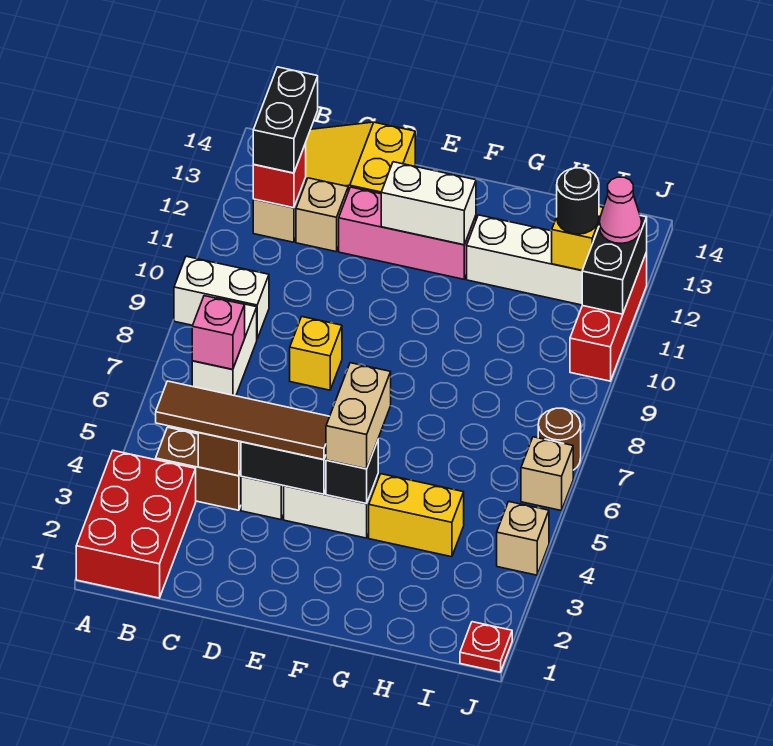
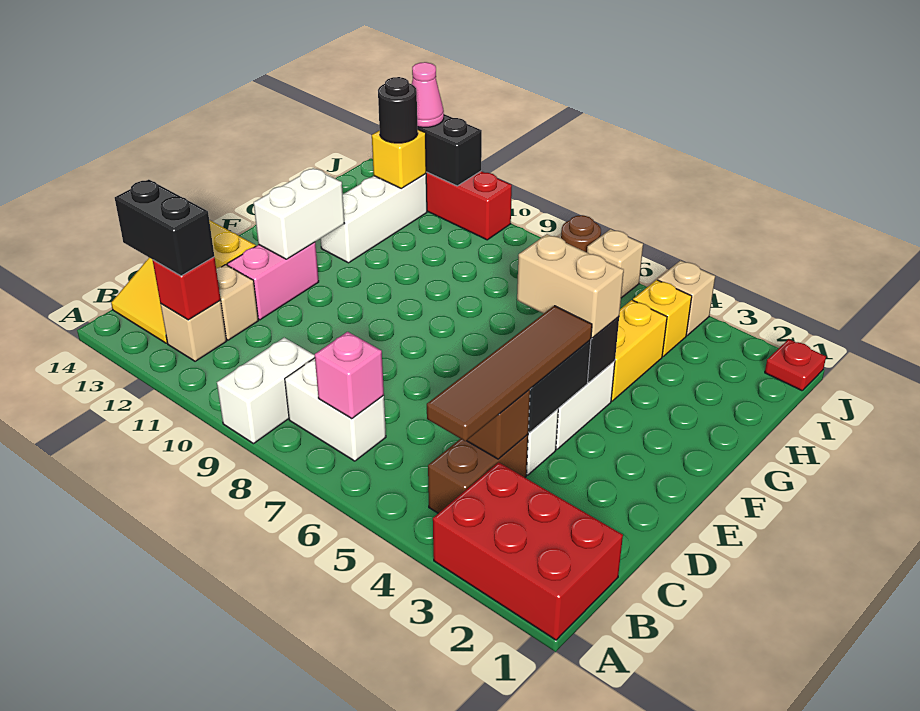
yellow 1x1 brick [290,317,342,390] -> yellow 1x1 brick moved to [633,280,692,356]
pink 1x3 brick [339,187,476,279] -> pink 1x2 brick [227,242,319,320]

